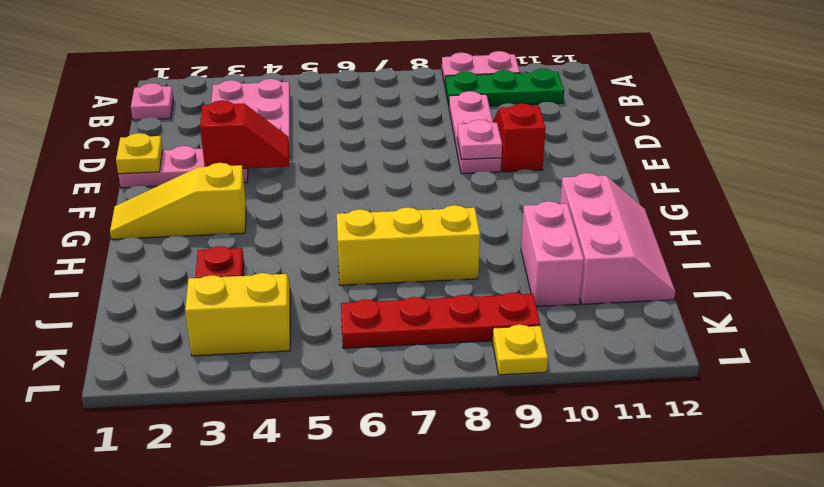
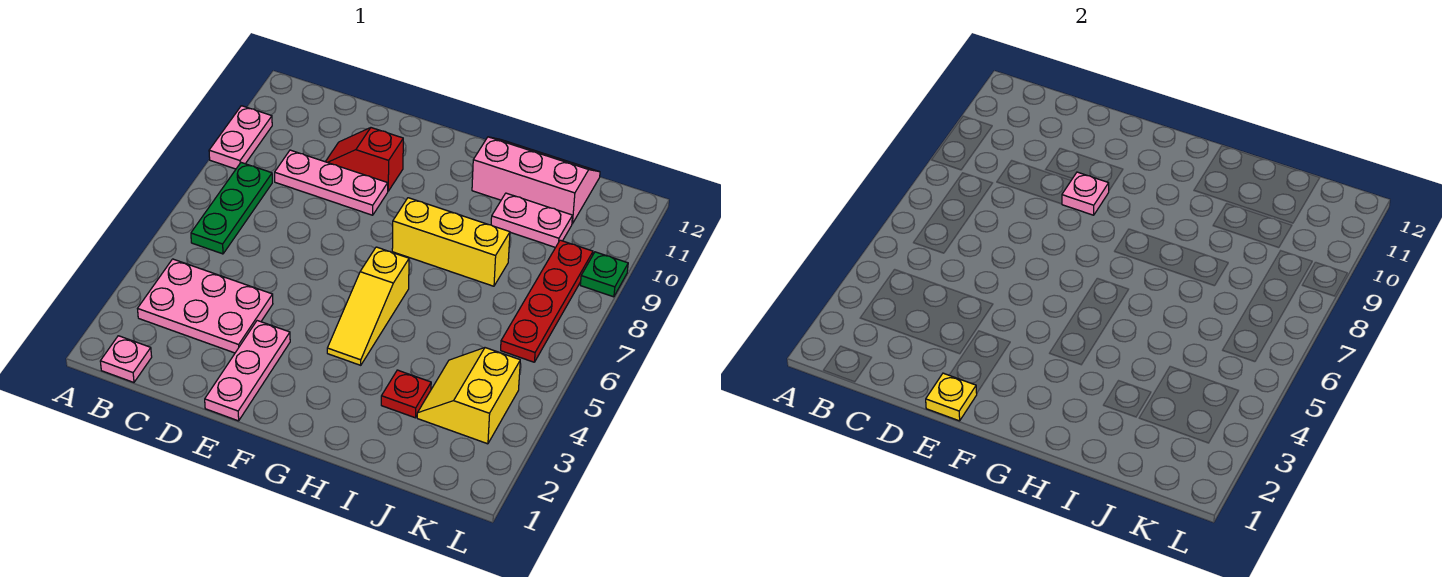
green 1x3 plate [445,69,564,106] -> green 1x3 plate moved to [191,163,272,254]
red 1x2 slope [200,100,289,169] -> none
yellow 1x3 slope [110,163,246,239] -> yellow 1x3 slope moved to [327,247,409,365]
yellow 1x3 brick [337,205,480,285] -> yellow 1x3 brick turned to [392,198,510,286]
pink 1x2 brick [521,201,584,307] -> pink 1x2 plate [491,193,573,247]
yellow 1x1 plate [492,324,548,375] -> green 1x1 plate [580,252,628,297]

